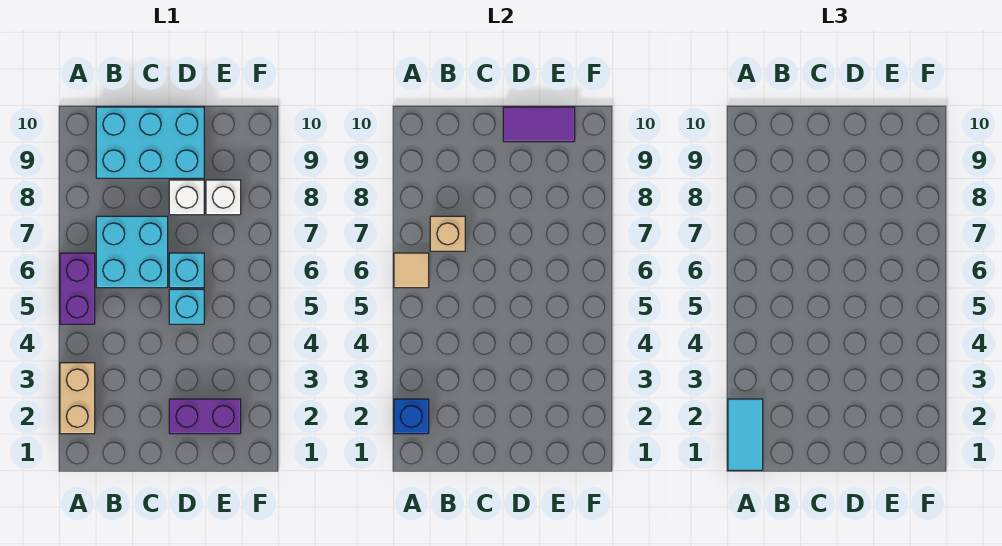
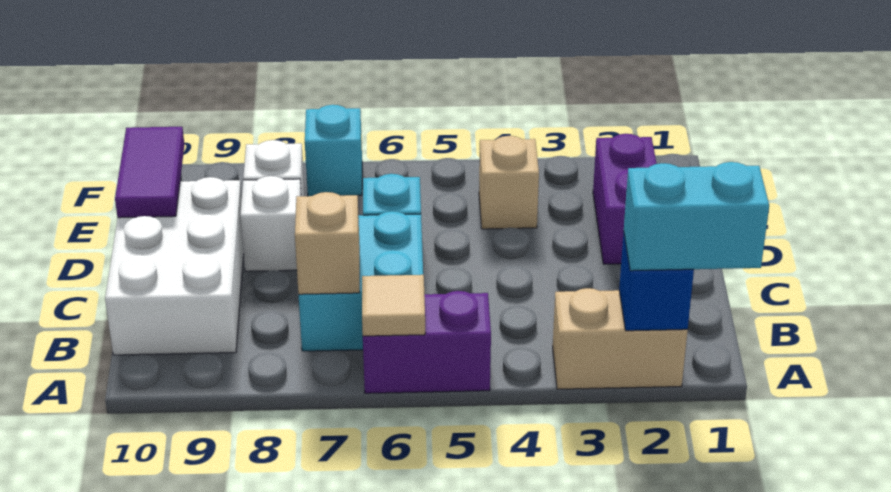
cyan 1x2 tile [728,399,763,470] -> cyan 1x2 brick [624,162,769,271]
cyan 2x3 brick [96,107,204,178] -> white 2x3 brick [105,177,244,355]
cyan 1x1 brick [169,289,204,324] -> cyan 1x1 brick moved to [305,105,362,196]
none -> tan 1x1 brick [479,136,539,229]

